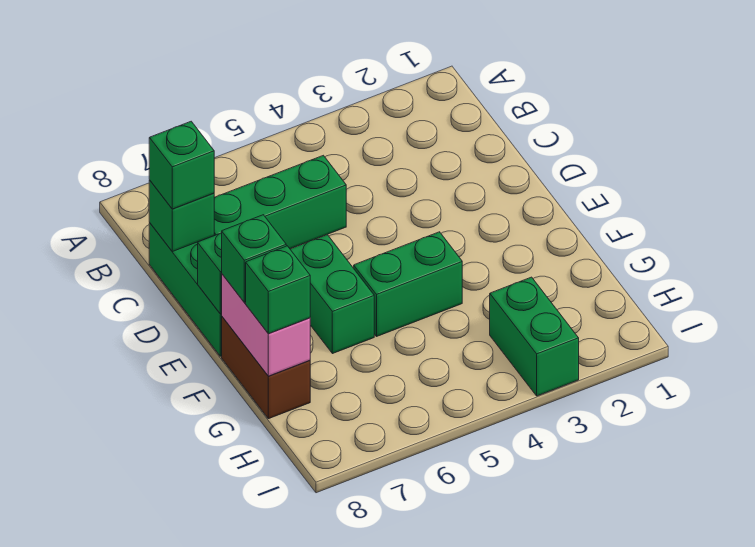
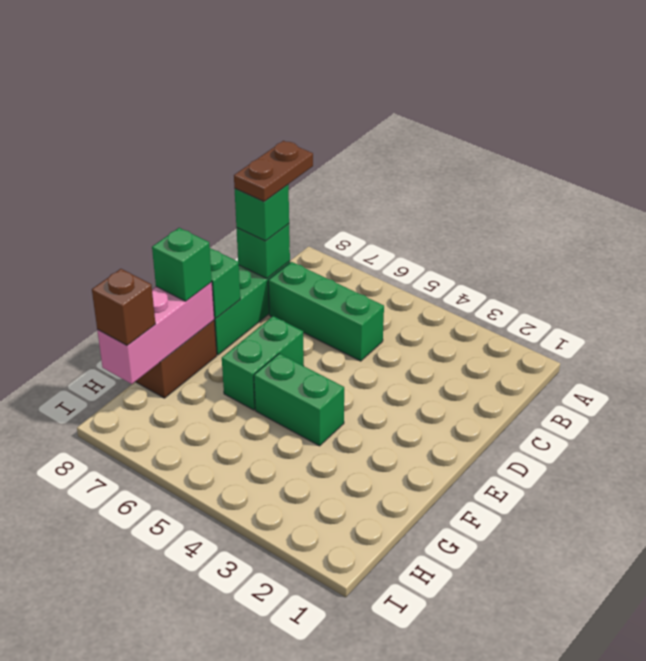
none -> brown 1x2 plate [234,141,313,202]
pink 1x2 brick [222,274,310,376] -> pink 1x3 brick [97,282,214,384]
green 1x1 brick [246,246,310,334] -> none
green 1x2 brick [490,277,579,396] -> none
none -> brown 1x1 brick [92,269,155,345]

